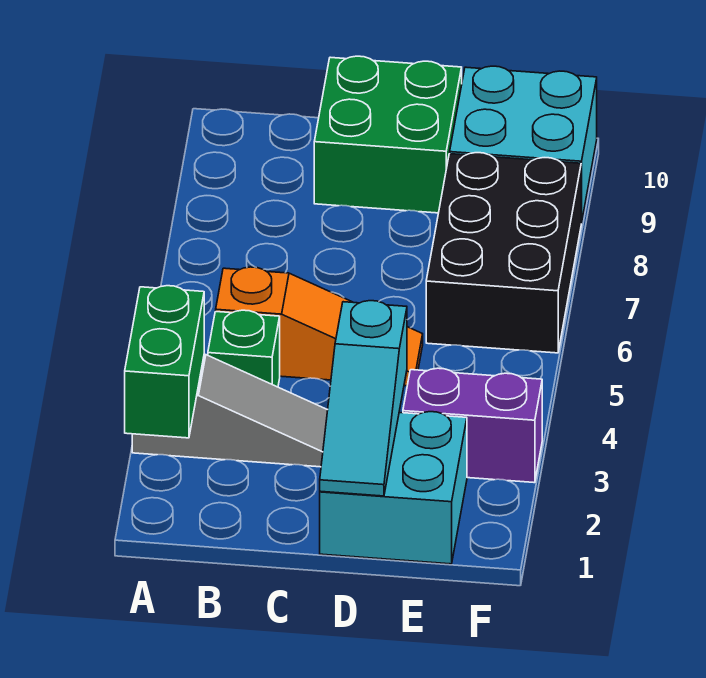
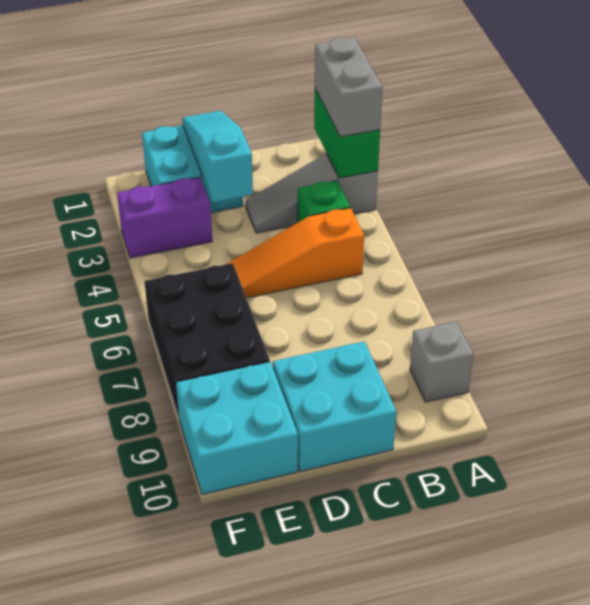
none -> grey 1x2 brick [315,37,383,137]
none -> grey 1x1 brick [410,322,473,402]
green 2x2 brick [314,56,462,213] -> cyan 2x2 brick [273,341,396,471]

